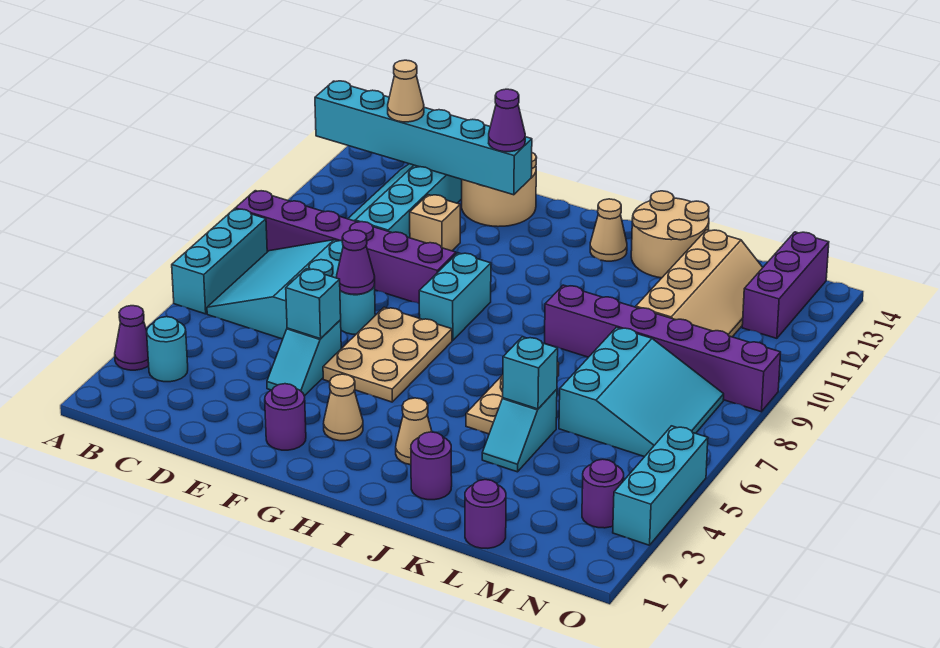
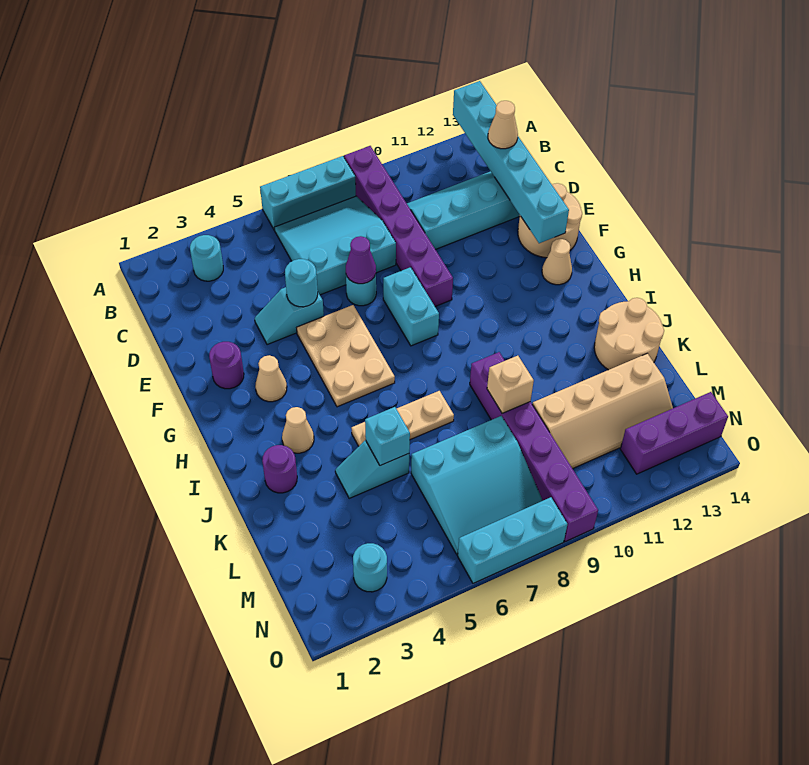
purple 1x1 cone [115,306,149,370] -> none
cyan 1x1 brick [286,269,341,339] -> cyan 1x1 round brick [285,259,318,307]
tan 1x1 brick [410,195,460,251] -> tan 1x1 brick moved to [487,356,534,413]
tan 2x3 plate [323,307,452,402] -> tan 2x3 plate turned to [297,305,395,407]
purple 1x1 cone [489,89,525,152] -> none
cyan 1x2 brick [419,253,491,341] -> cyan 1x2 brick turned to [383,267,439,346]
tan 1x1 cone [590,199,627,261] -> tan 1x1 cone moved to [542,239,572,285]
purple 1x1 round brick [465,480,506,548] -> none
purple 1x1 round brick [582,459,624,528] -> cyan 1x1 round brick [353,543,387,592]
cyan 1x3 brick [613,426,708,545] -> cyan 1x3 brick moved to [458,497,567,583]

